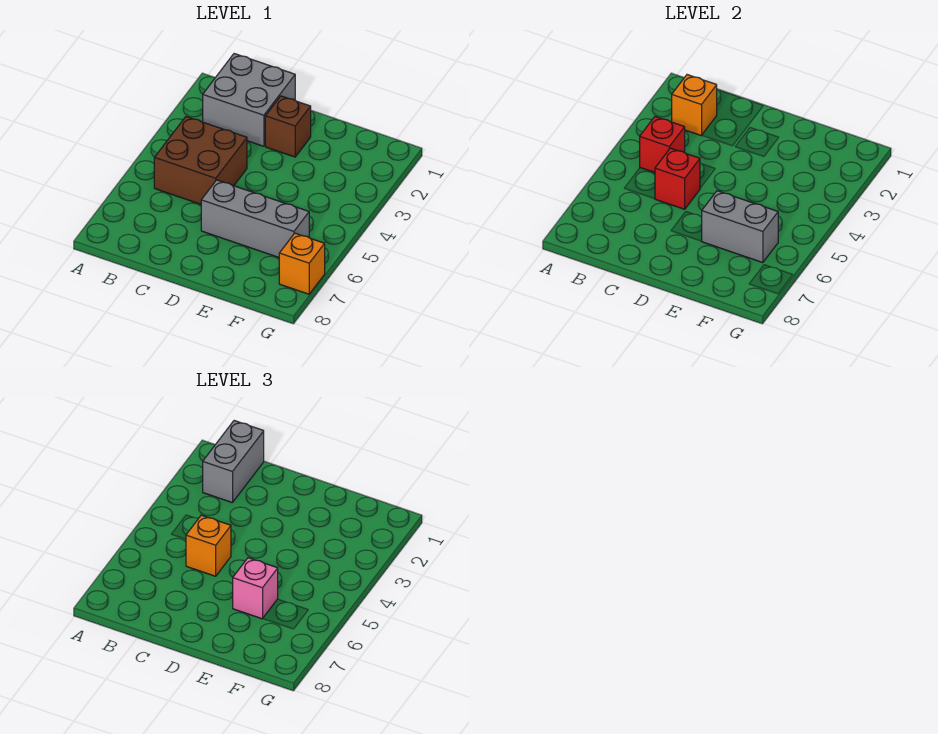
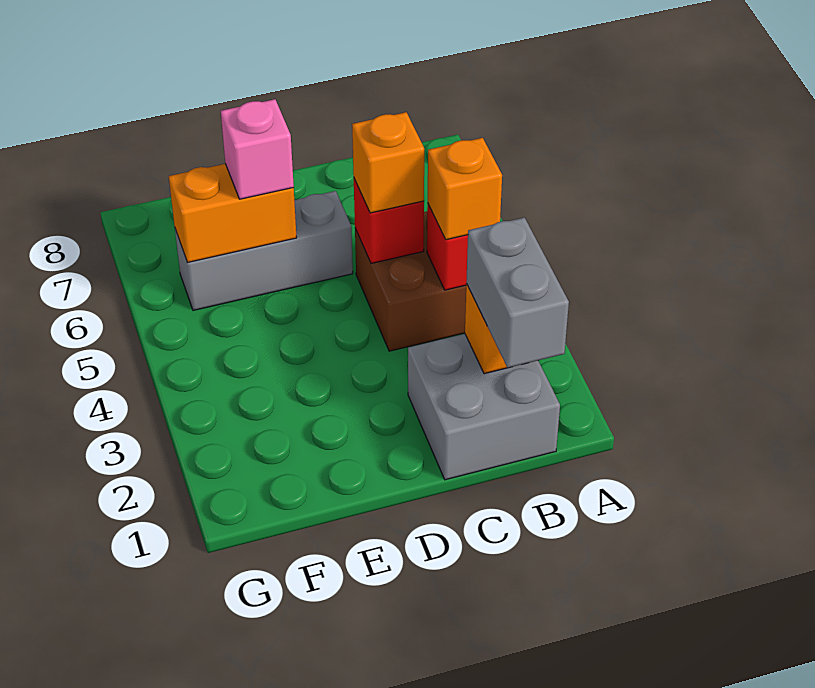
brown 1x1 brick [265,96,311,157] -> none
grey 1x2 brick [702,191,778,263] -> orange 1x2 brick [169,164,297,263]
orange 1x1 brick [279,233,325,294] -> orange 1x1 brick moved to [428,138,502,240]

